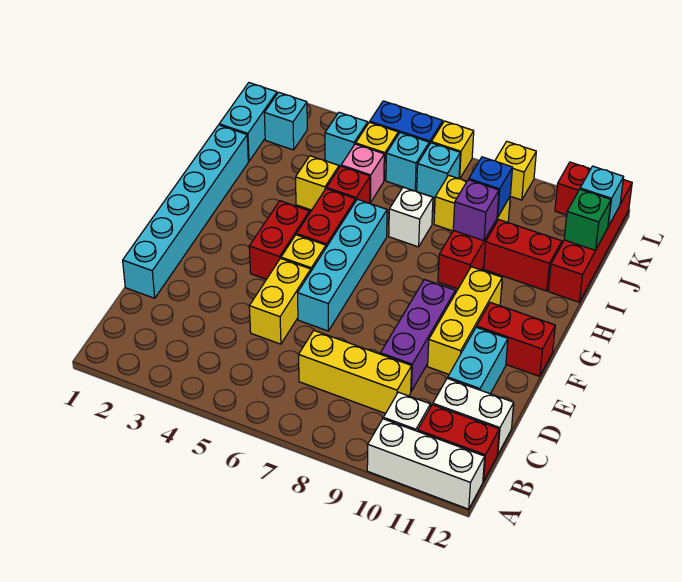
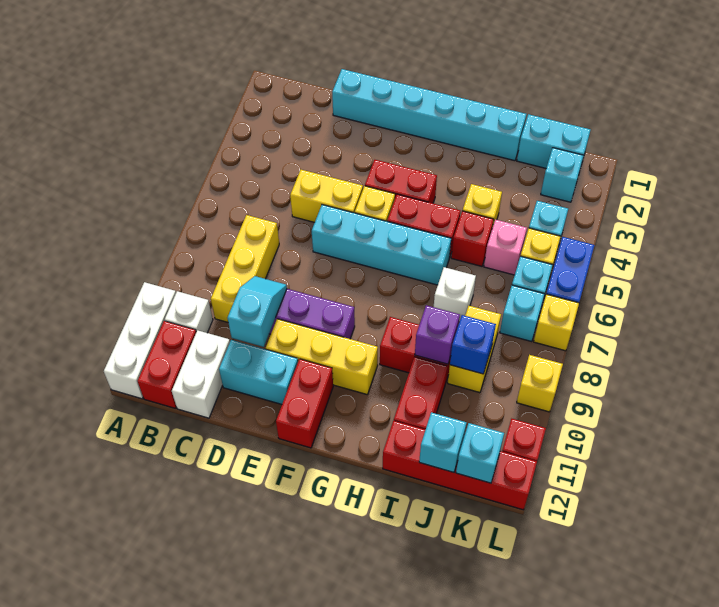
none -> cyan 1x2 slope [228,276,287,347]
green 1x1 brick [564,189,611,250] -> cyan 1x1 brick [419,412,466,472]

